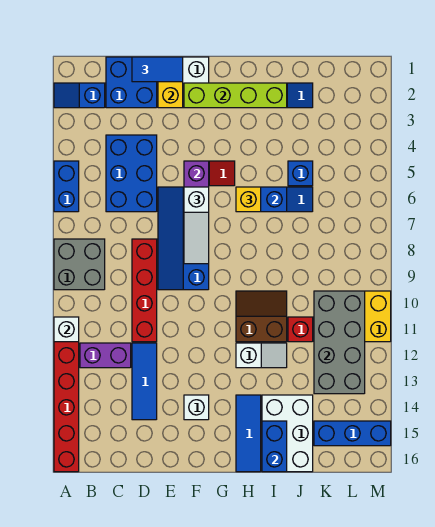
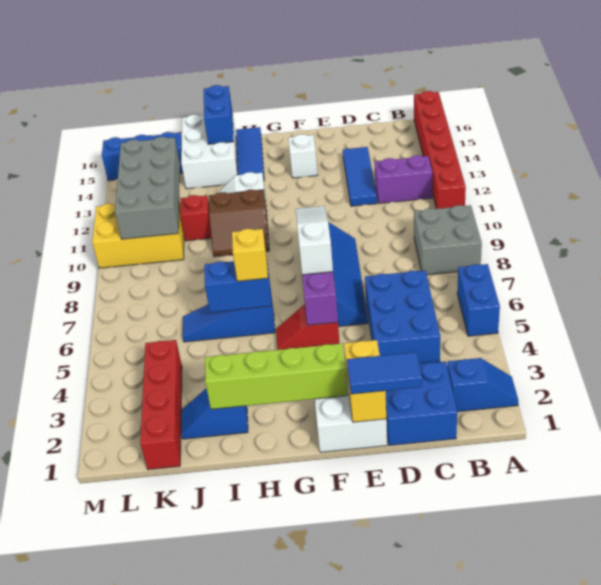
white 1x1 brick [54,317,79,342] -> none
red 1x4 brick [132,239,157,342] -> red 1x4 brick moved to [140,340,182,470]
blue 1x1 brick [288,161,313,186] -> none

